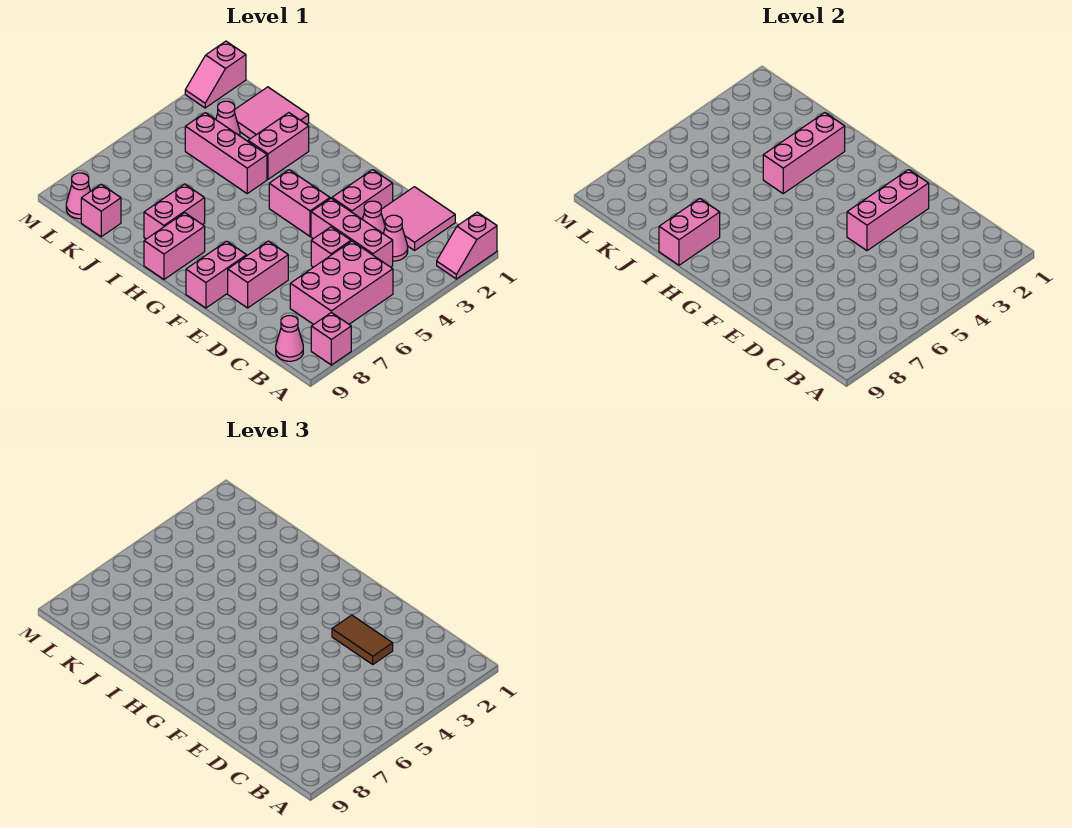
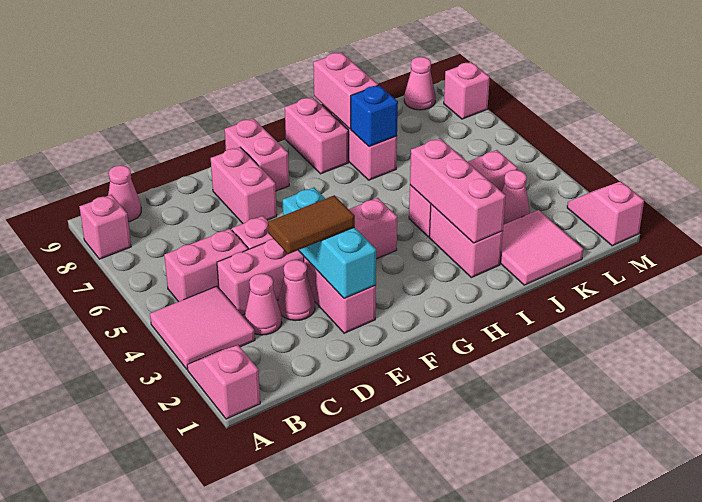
pink 2x3 brick [290,241,393,325] -> pink 1x2 brick [164,229,248,302]
pink 2x2 tile [381,187,455,250] -> pink 2x2 tile moved to [150,286,255,370]
pink 1x3 brick [847,170,929,251] -> cyan 1x3 brick [283,187,376,299]
none -> blue 1x1 brick [351,85,398,147]
pink 1x1 brick [81,184,121,237] -> pink 1x1 brick moved to [444,62,490,119]

